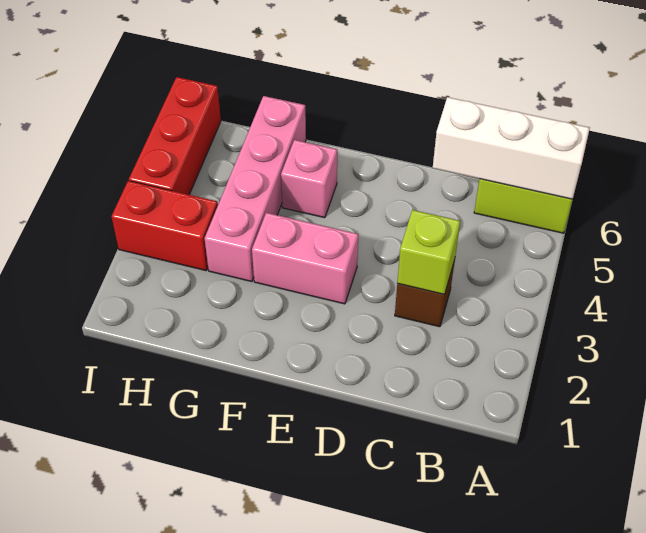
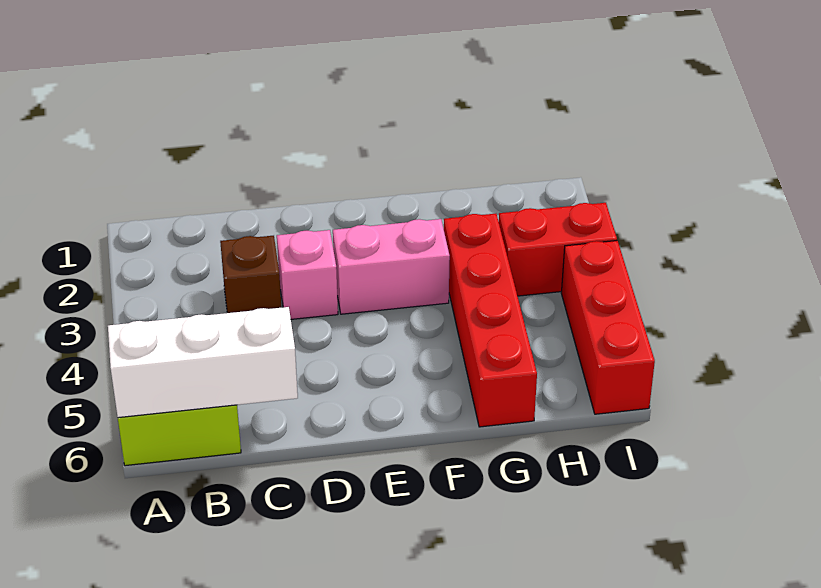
lime 1x1 brick [397,210,460,295] -> none
pink 1x1 brick [281,140,337,218] -> pink 1x1 brick moved to [277,230,338,319]
pink 1x4 brick [205,96,306,282] -> red 1x4 brick [444,214,537,427]

